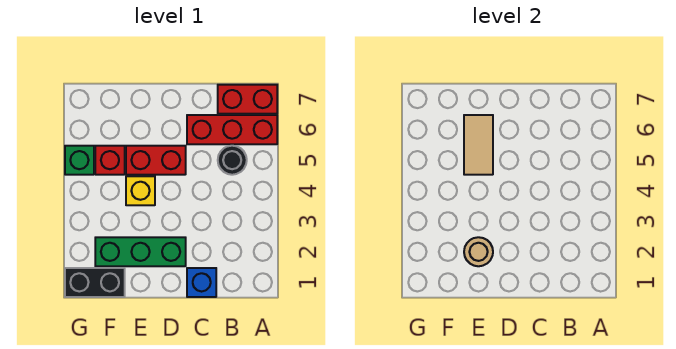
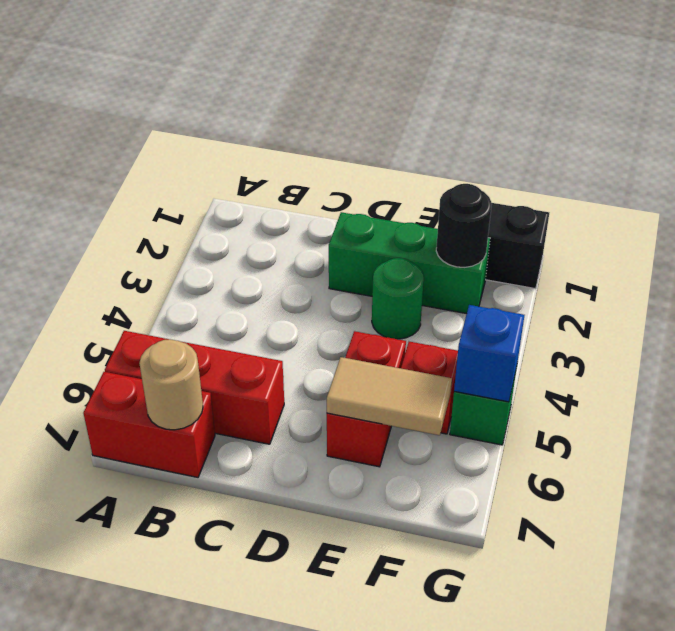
black 1x1 round brick [218,146,247,175] -> black 1x1 round brick moved to [436,184,491,267]
blue 1x1 brick [187,268,216,297] -> blue 1x1 brick moved to [454,305,524,402]
red 1x2 brick [126,146,186,175] -> red 1x2 brick turned to [327,331,406,467]
tan 1x1 round brick [464,237,493,266] -> tan 1x1 round brick moved to [139,339,203,430]
none -> green 1x1 round brick [372,258,424,339]
yellow 1x1 brick [126,176,155,205] -> none
tan 1x2 tile [464,115,493,175] -> tan 1x2 tile turned to [327,357,452,435]

